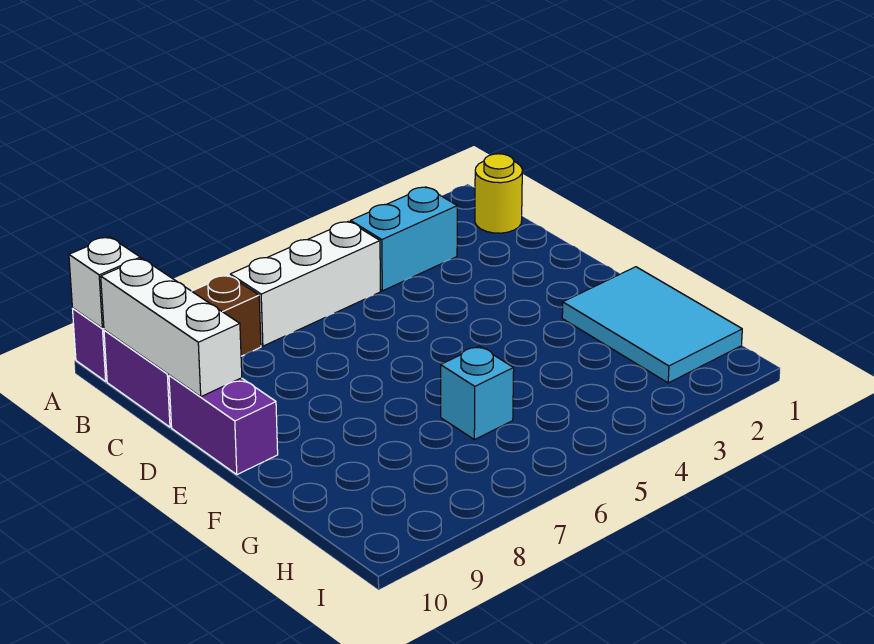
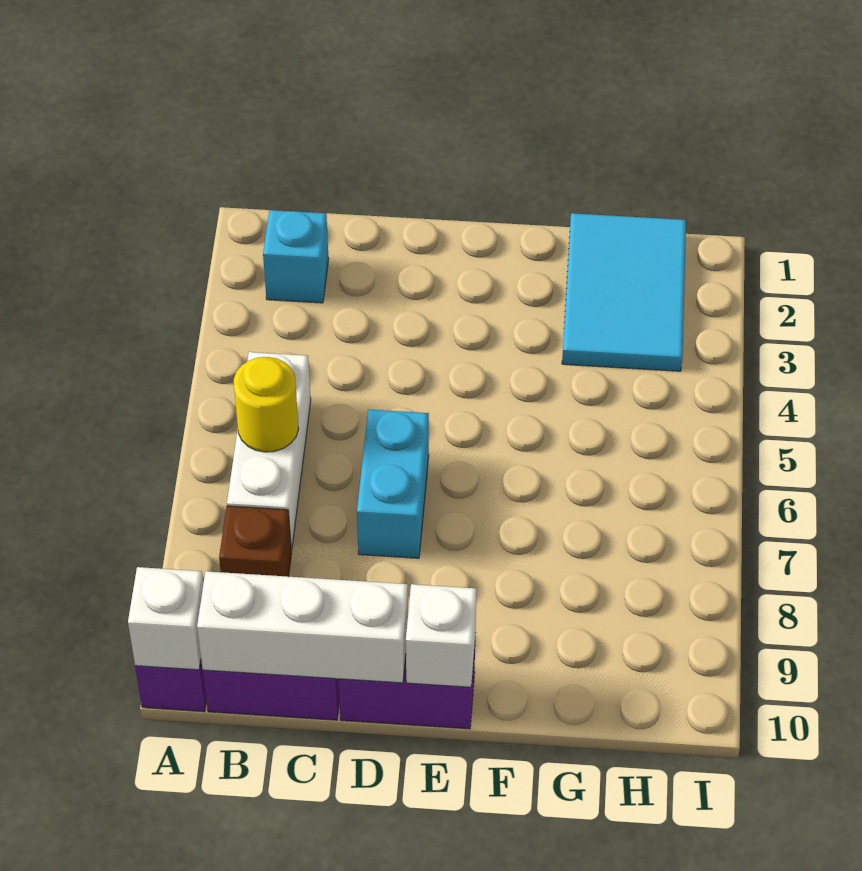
yellow 1x1 round brick [475,154,522,233] -> yellow 1x1 round brick moved to [234,357,299,452]
cyan 1x2 brick [351,187,457,291] -> cyan 1x2 brick moved to [357,410,429,558]
none -> white 1x1 brick [406,584,477,687]
cyan 2x3 tile [562,267,742,383] -> cyan 2x3 tile turned to [562,213,686,371]
cyan 1x1 brick [441,346,514,440] -> cyan 1x1 brick moved to [263,210,329,303]

